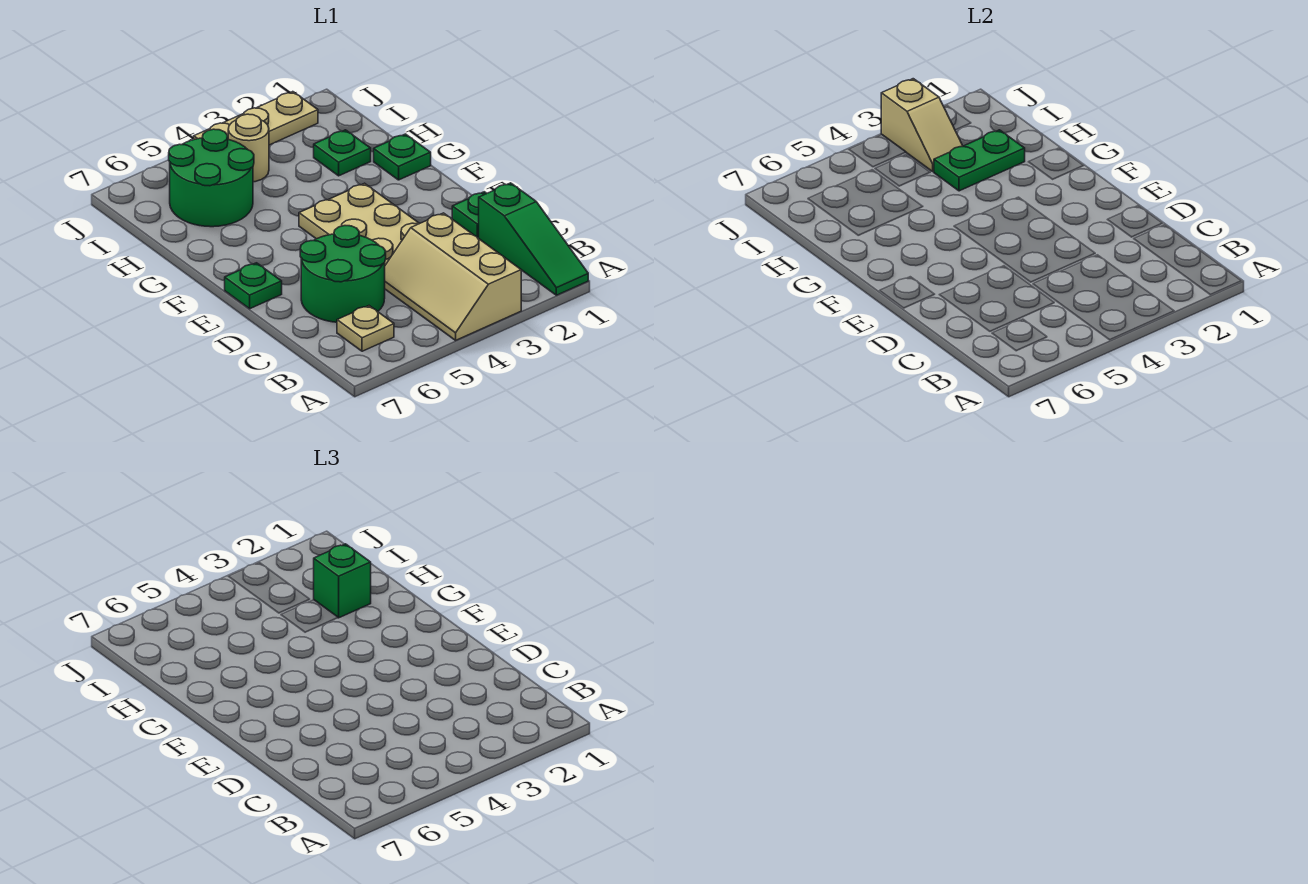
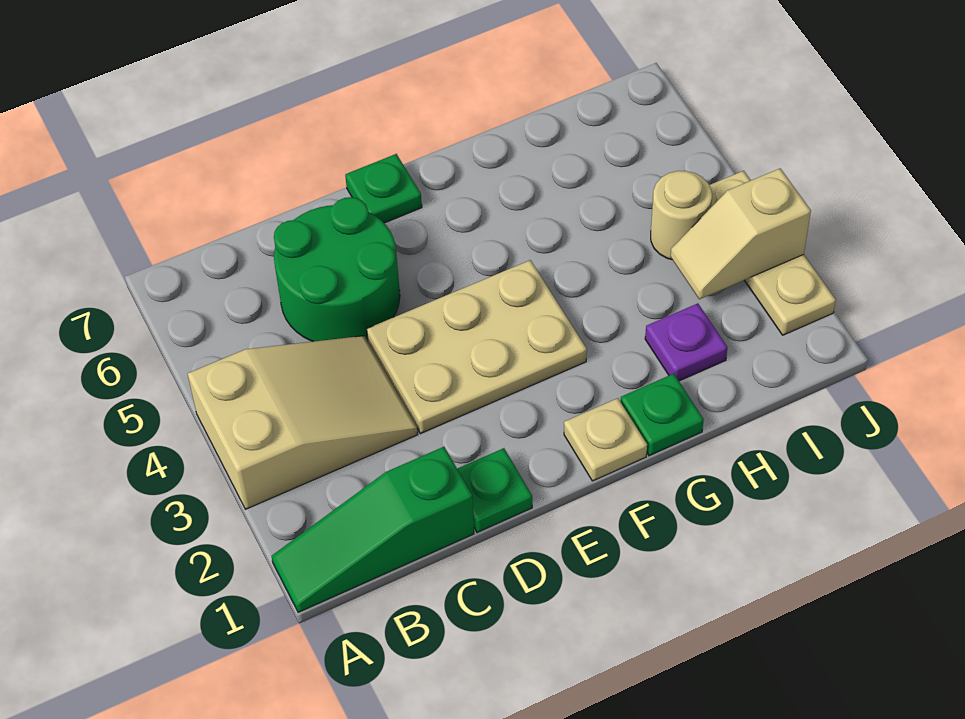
tan 2x3 slope [385,213,521,340] -> tan 2x3 slope turned to [188,336,418,509]
tan 1x1 plate [337,306,394,351] -> tan 1x1 plate moved to [564,398,647,481]
green 1x1 plate [314,130,371,176] -> purple 1x1 plate [645,303,728,381]
green 1x2 plate [934,130,1025,191] -> none
green 1x1 brick [314,544,371,618] -> none
green 2x2 round brick [169,129,254,227] -> none

